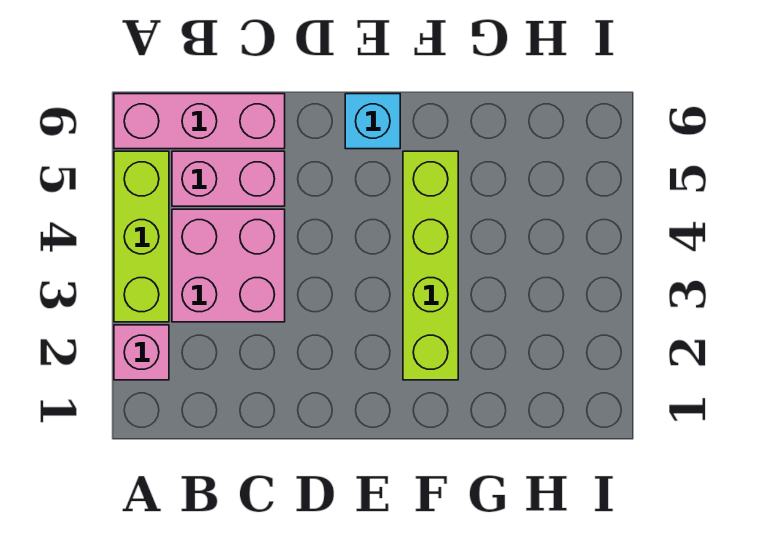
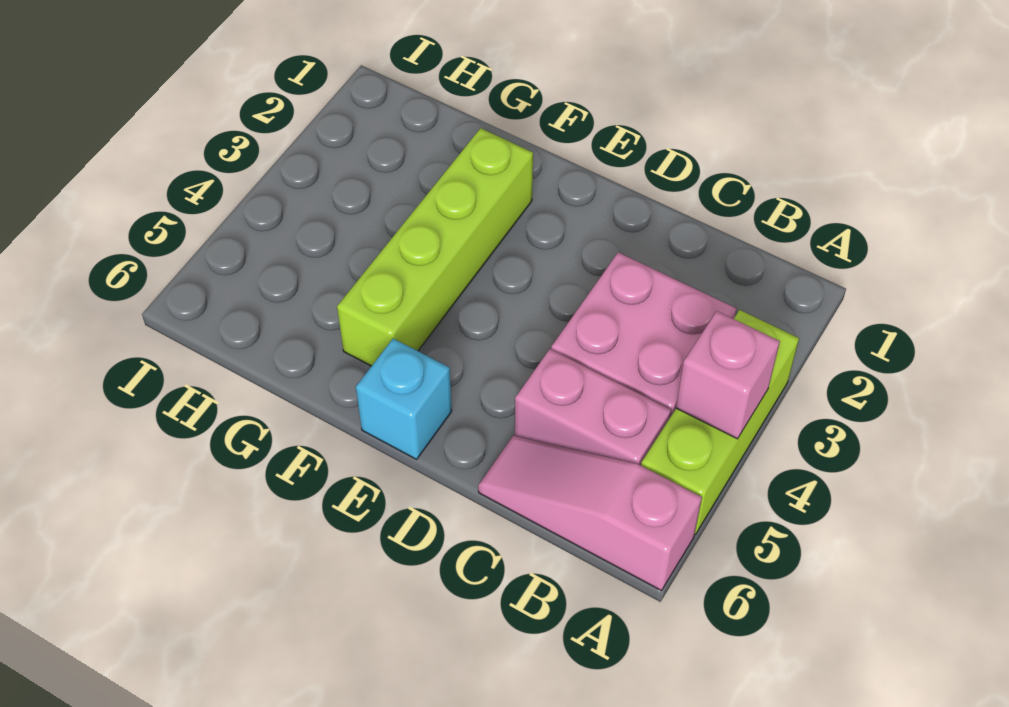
pink 1x1 brick [114,325,169,380] -> pink 1x1 brick moved to [676,311,780,439]
pink 1x3 brick [114,94,285,149] -> pink 1x3 slope [478,436,702,591]

